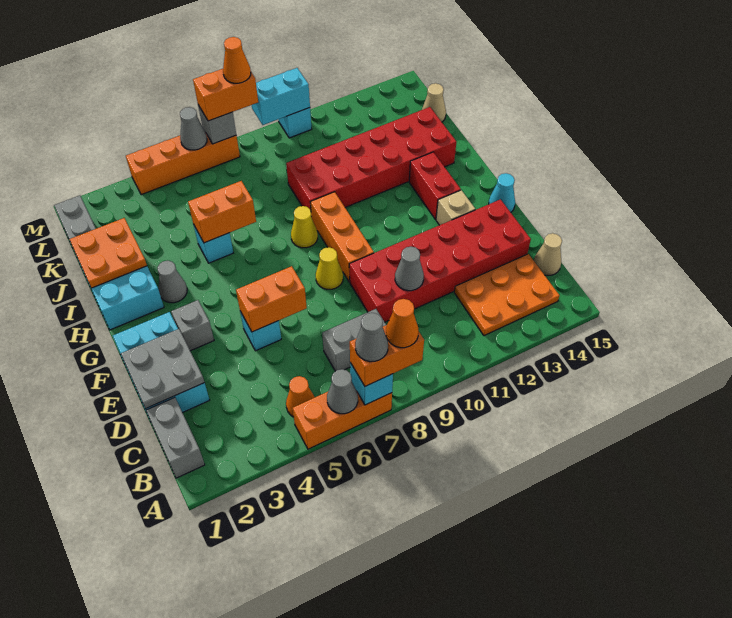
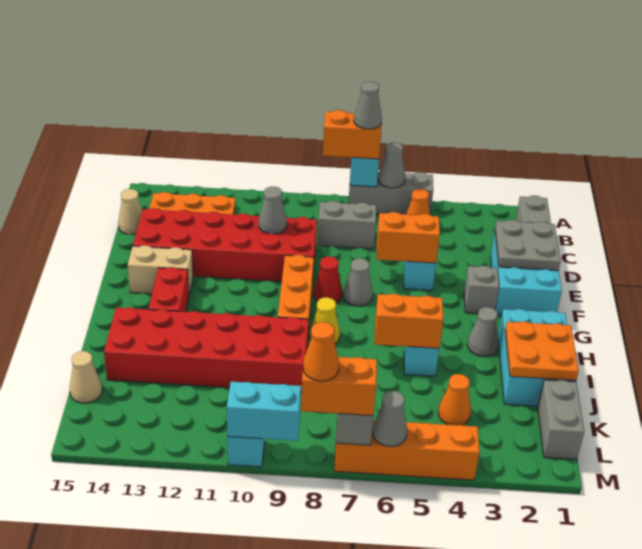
orange 1x3 brick [293,392,392,449] -> grey 1x3 brick [349,172,433,215]
orange 1x1 cone [386,299,419,348] -> orange 1x1 cone moved to [438,374,471,425]
none -> grey 1x1 cone [344,258,373,306]
yellow 1x1 cone [316,247,343,289] -> red 1x1 cone [313,256,342,303]
tan 1x1 brick [436,190,475,225] -> tan 1x2 brick [128,245,193,295]
cyan 1x1 cone [489,173,515,212] -> none

